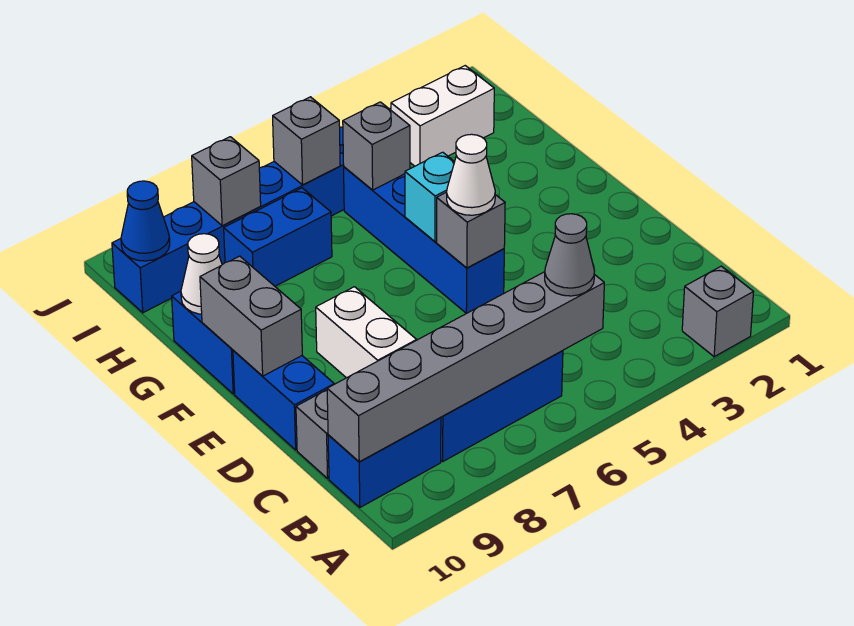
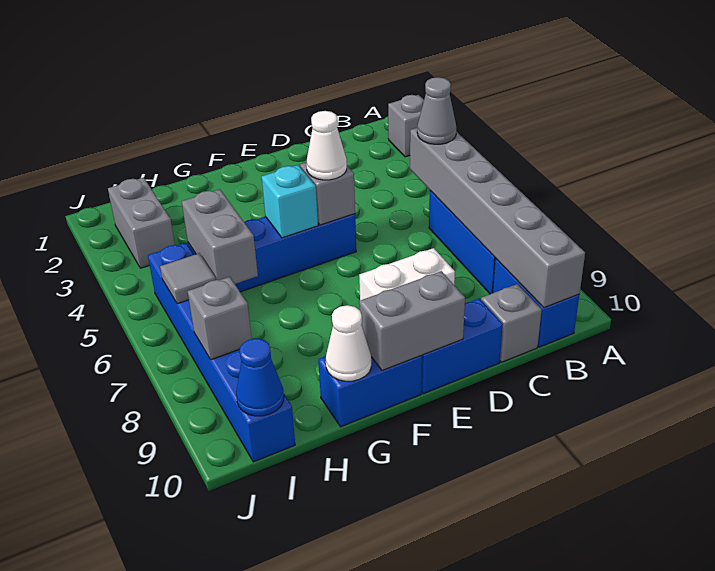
grey 1x1 brick [343,102,410,190] -> grey 1x2 brick [182,189,258,284]
blue 1x2 brick [224,188,332,286] -> none
white 1x2 brick [391,66,494,166] -> grey 1x2 brick [108,178,175,268]
grey 1x1 brick [273,97,340,185] -> grey 1x1 tile [160,253,216,304]

